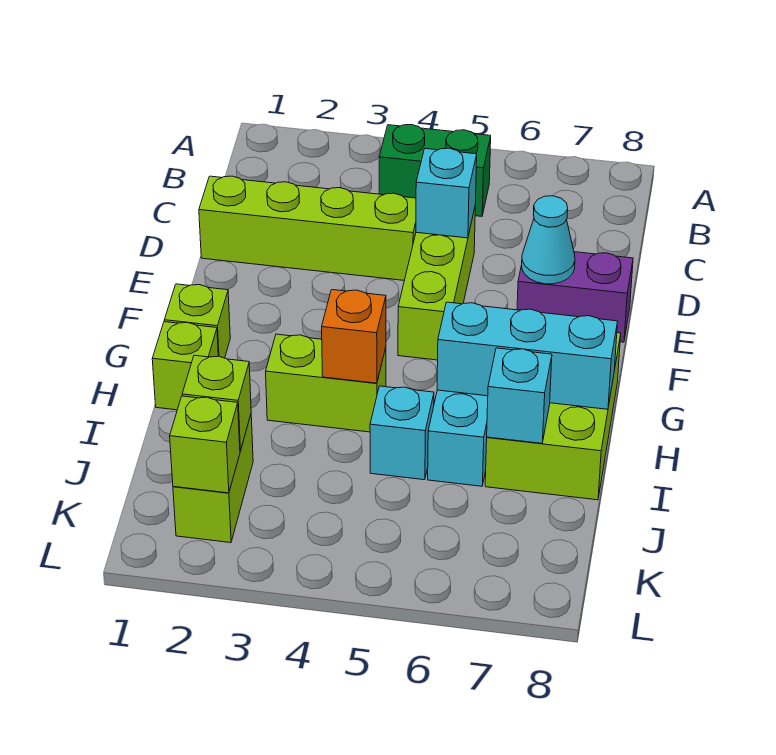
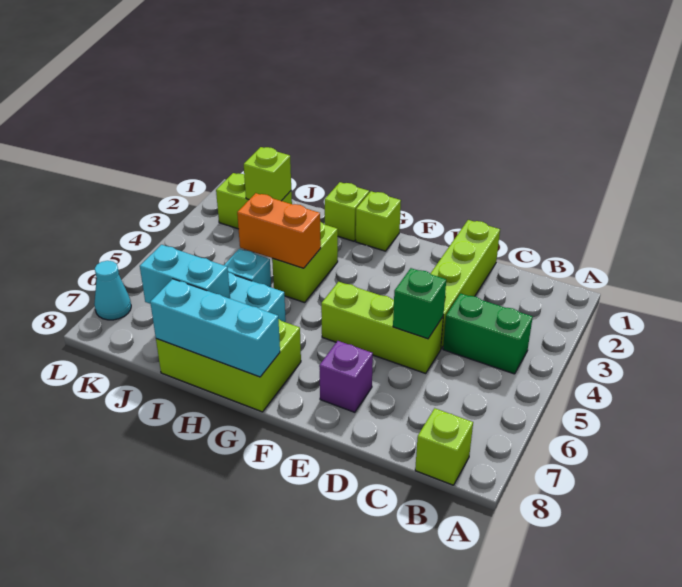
green 1x2 brick [379,125,491,216] -> green 1x2 brick turned to [443,293,533,374]
cyan 1x1 brick [416,148,477,238] -> green 1x1 brick [393,268,446,339]
purple 1x2 brick [517,252,633,342] -> purple 1x1 brick [319,341,373,412]
cyan 1x1 cone [522,196,575,284] -> cyan 1x1 cone moved to [94,261,131,320]
orange 1x1 brick [322,290,386,383] -> orange 1x2 brick [237,193,321,268]
cyan 1x3 brick [437,302,618,409] -> cyan 1x3 brick turned to [150,279,280,377]
cyan 1x1 brick [487,348,552,443] -> cyan 1x2 brick [140,245,230,304]
lime 1x1 brick [170,396,240,493] -> lime 1x1 brick moved to [415,408,473,485]

